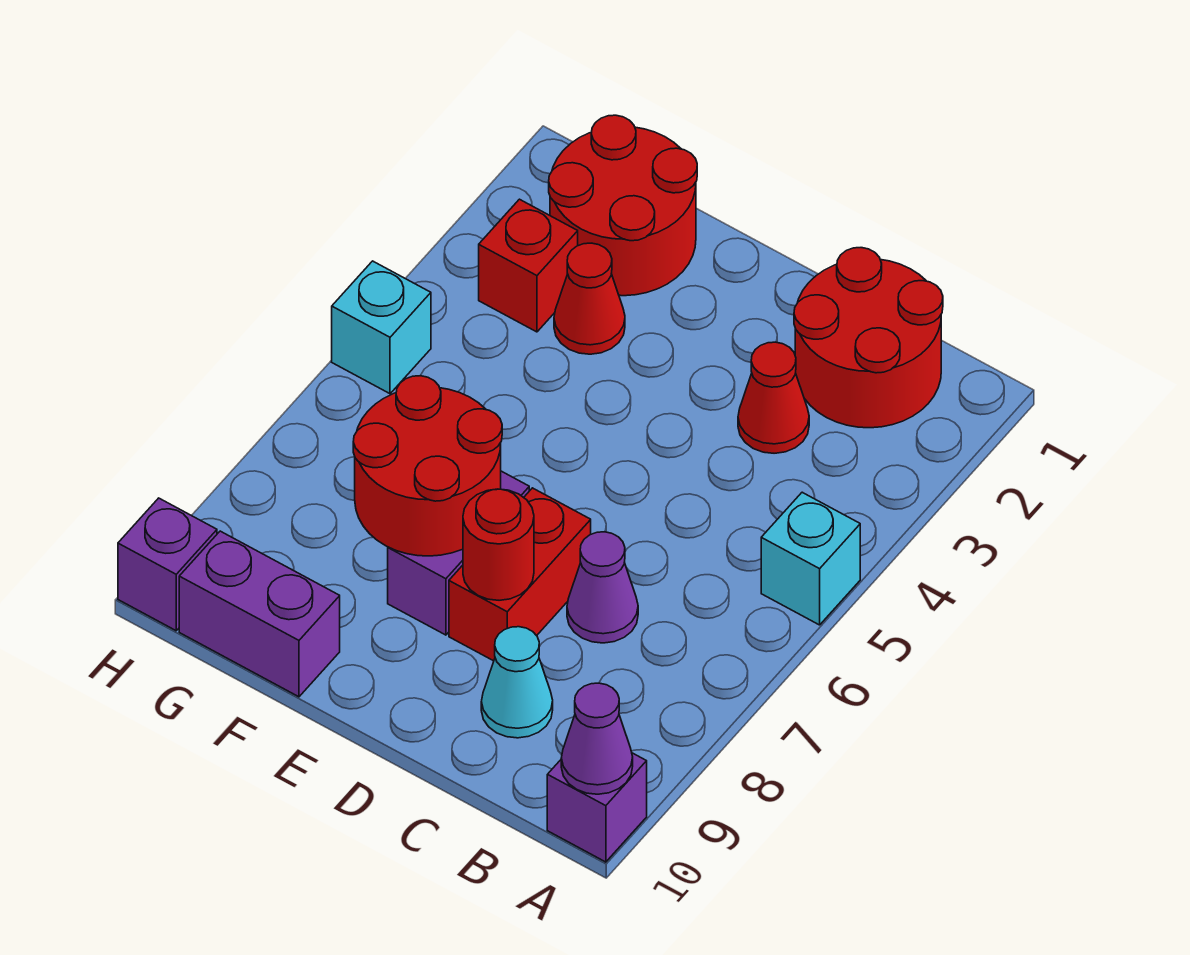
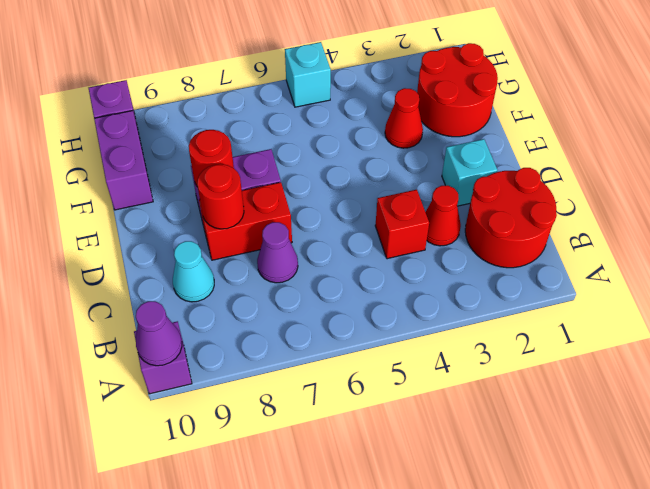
cyan 1x1 brick [761,492,860,625] -> cyan 1x1 brick moved to [442,139,497,206]
red 2x2 round brick [353,376,502,556] -> red 1x1 round brick [189,130,234,187]
red 1x1 brick [479,199,578,332] -> red 1x1 brick moved to [375,190,429,259]

